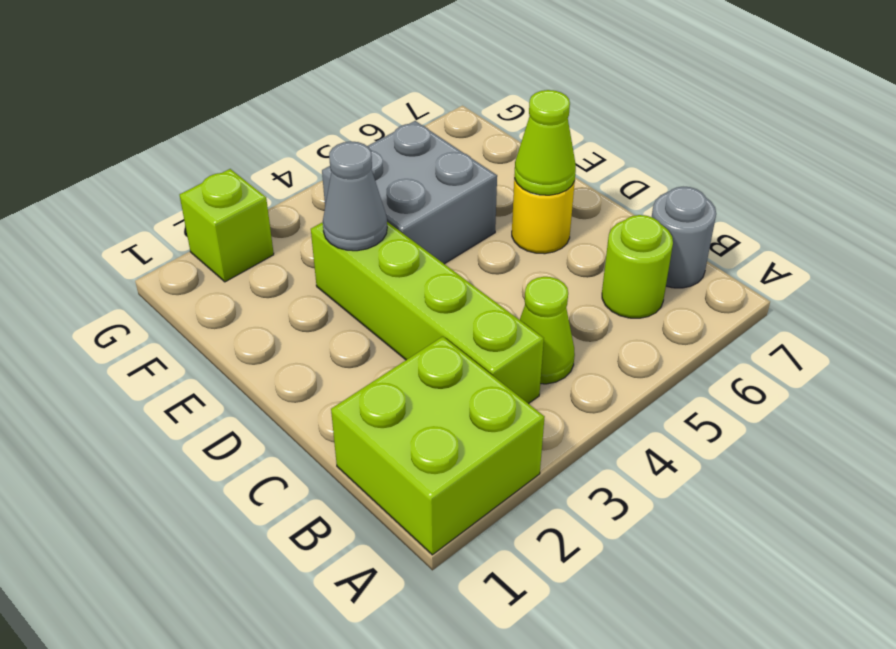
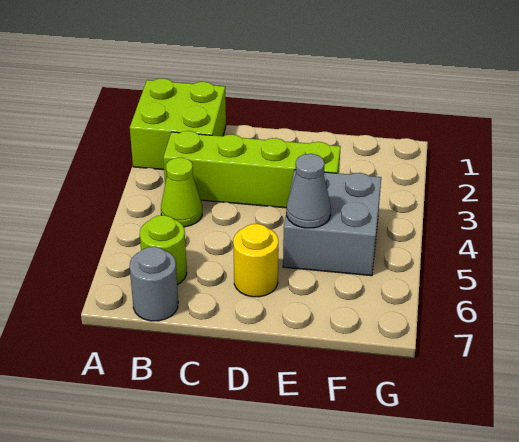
lime 1x1 cone [514,90,576,195] -> none
grey 1x1 cone [323,141,387,251] -> grey 1x1 cone moved to [286,154,331,228]
lime 1x1 brick [180,169,274,282] -> none

